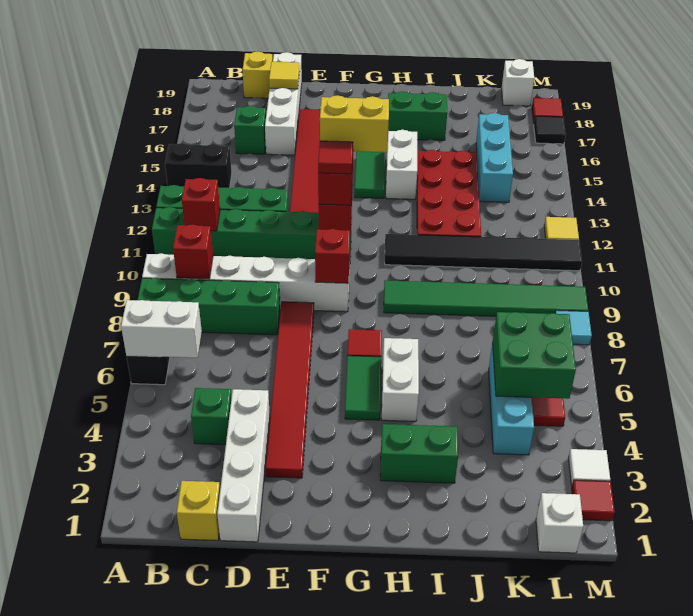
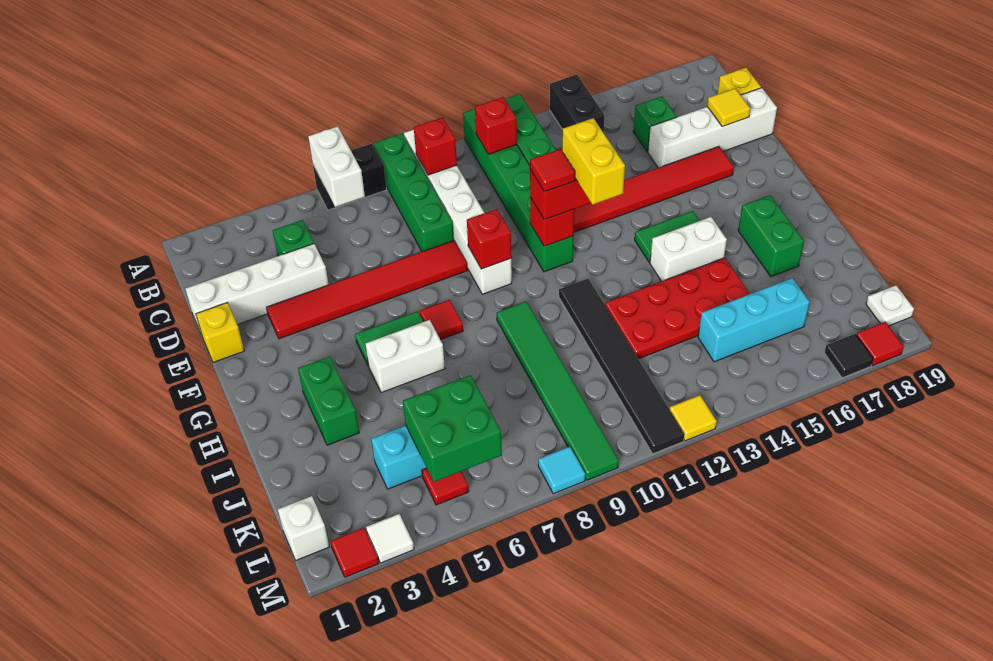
yellow 1x1 brick [177,481,220,541] -> yellow 1x1 brick moved to [196,303,244,362]
white 1x1 brick [502,59,534,106] -> white 1x1 plate [866,285,914,326]

